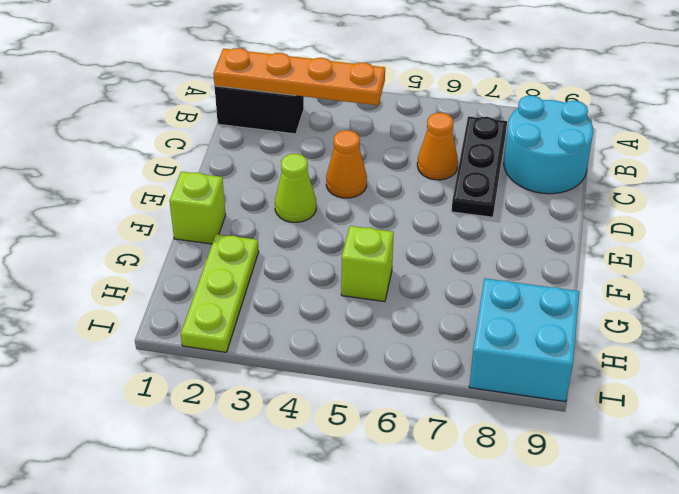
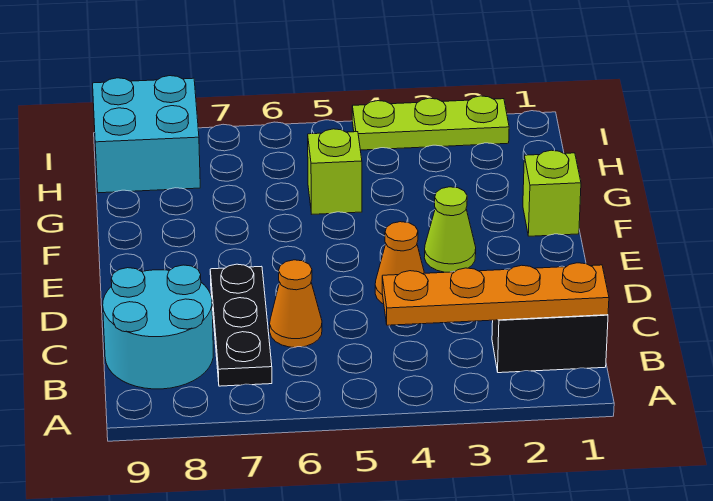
lime 1x3 plate [181,234,259,352] -> lime 1x3 plate turned to [352,96,509,150]

